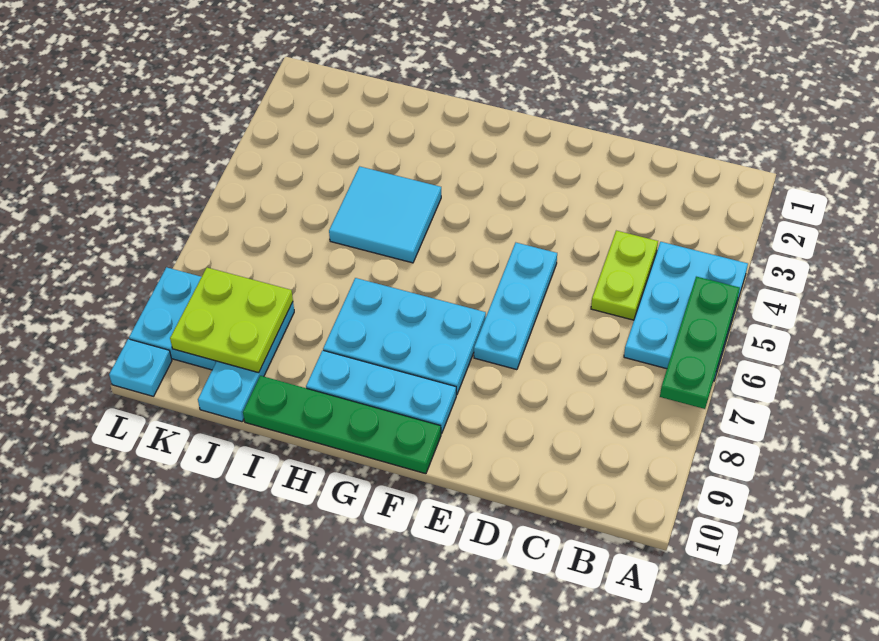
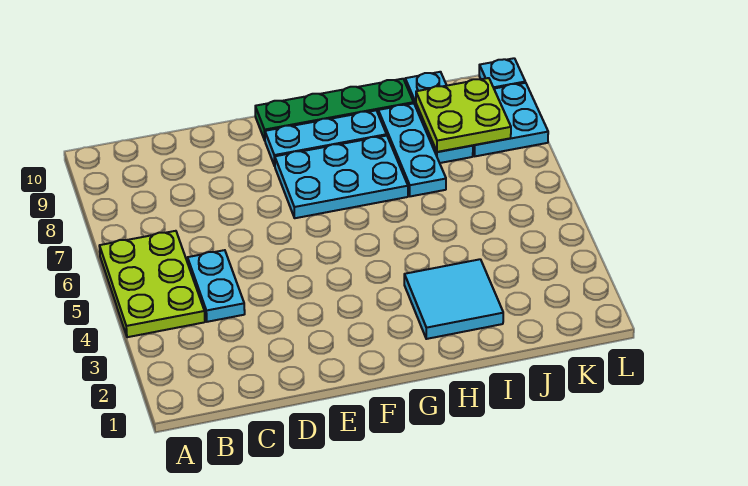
cyan 2x3 plate [624,242,748,380] -> lime 2x3 plate [99,231,205,337]
green 1x3 plate [660,277,740,409] -> none
lime 1x2 plate [591,231,658,320] -> cyan 1x2 plate [188,250,245,322]
cyan 1x3 plate [474,243,557,370] -> cyan 1x3 plate moved to [378,103,446,196]
cyan 2x2 tile [329,166,441,263] -> cyan 2x2 tile moved to [404,259,503,339]

